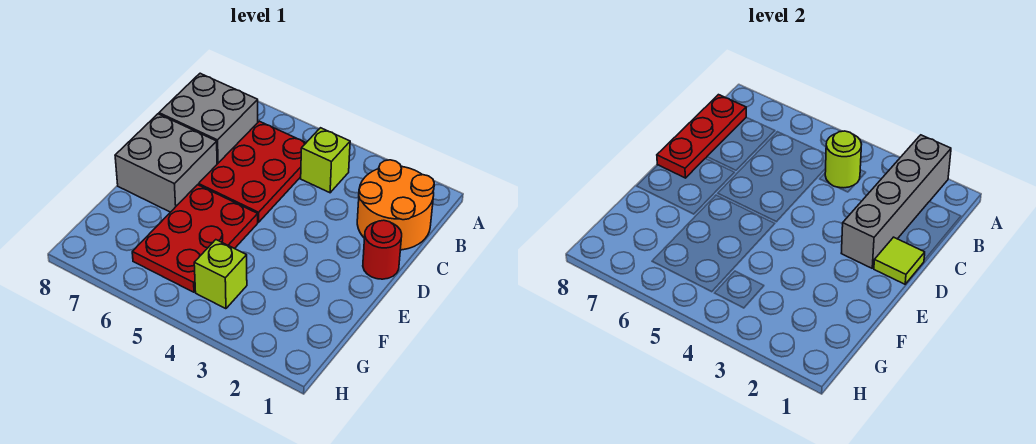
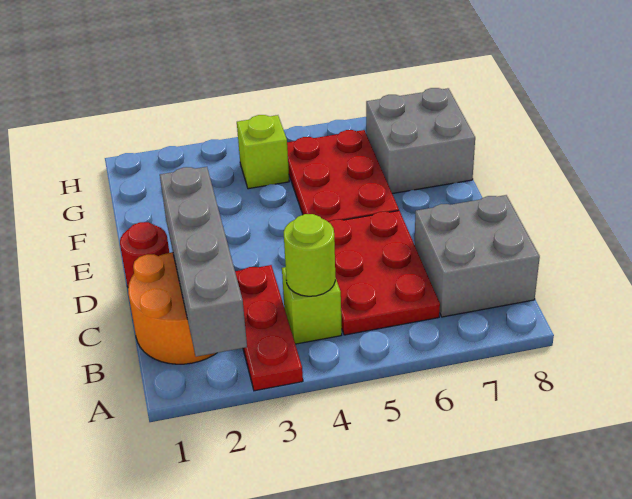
red 1x3 plate [657,95,746,178] -> red 1x3 plate moved to [235,265,303,391]
lime 1x1 tile [874,237,925,284] -> none
grey 2x2 brick [115,114,217,212] -> grey 2x2 brick moved to [366,88,475,194]

